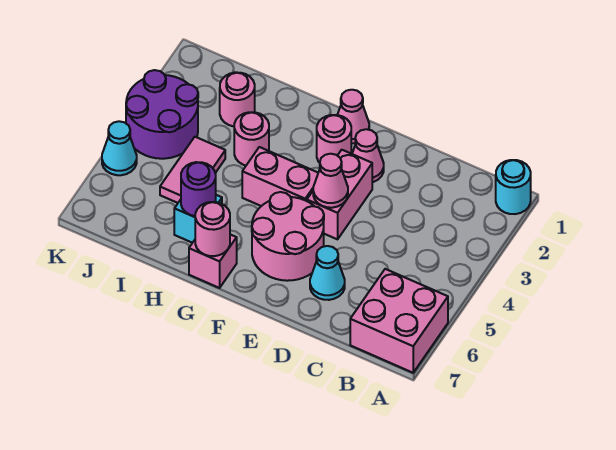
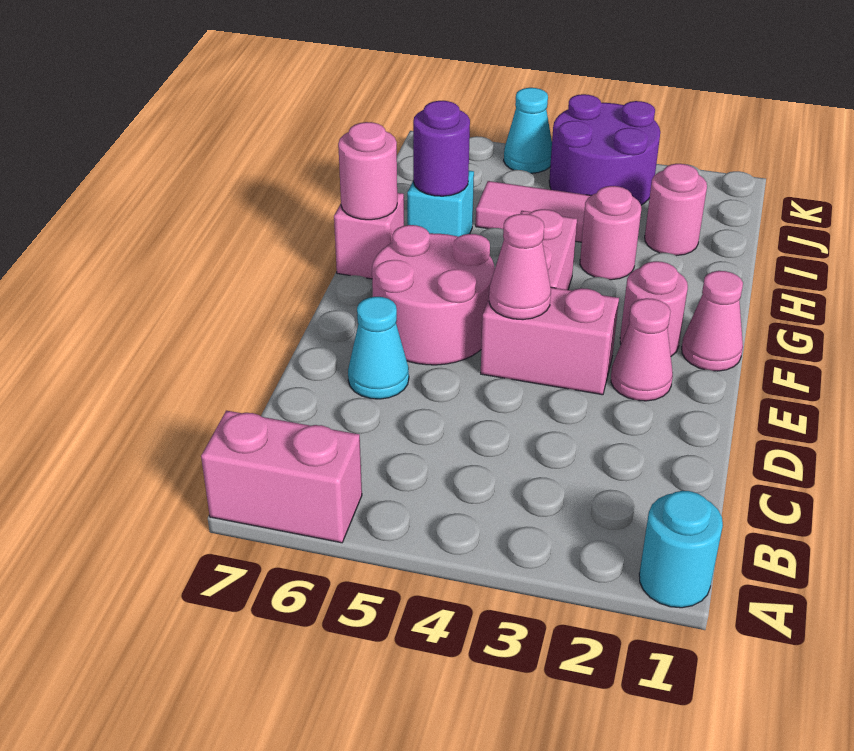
pink 2x2 brick [350,269,448,373] -> pink 1x2 brick [201,411,362,543]

